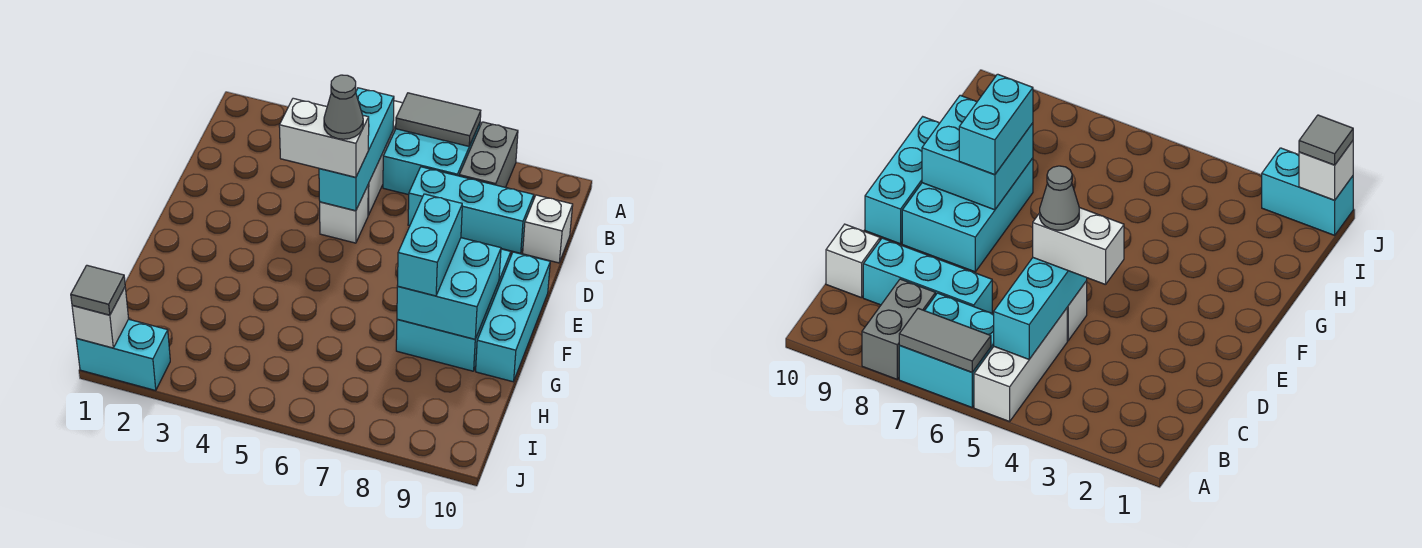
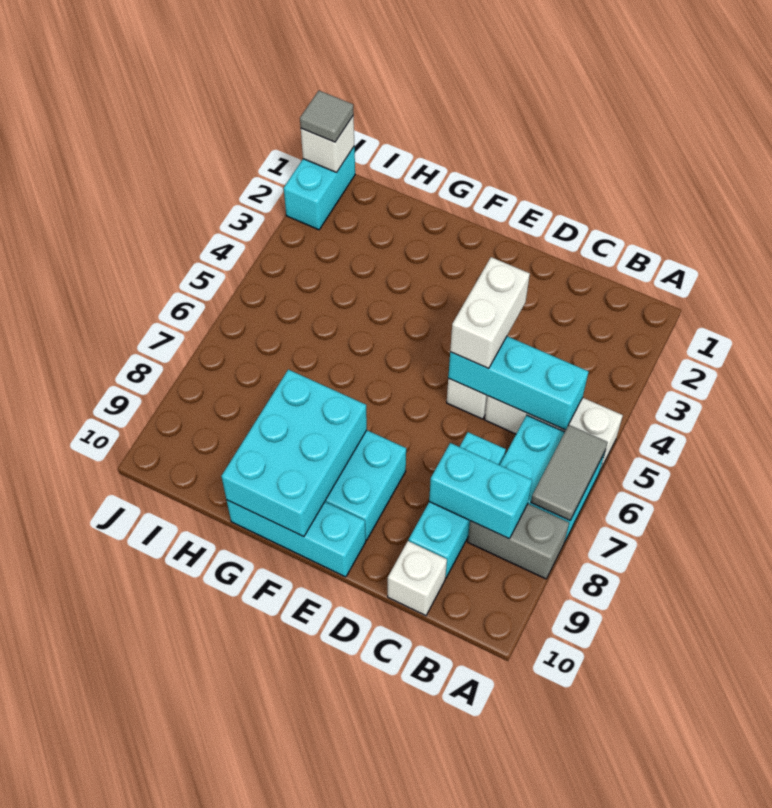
grey 1x1 cone [324,75,363,139] -> none
cyan 2x2 brick [397,238,501,339] -> cyan 2x3 brick [221,370,367,537]
cyan 1x2 brick [397,194,462,296] -> cyan 1x2 brick moved to [429,443,532,539]

